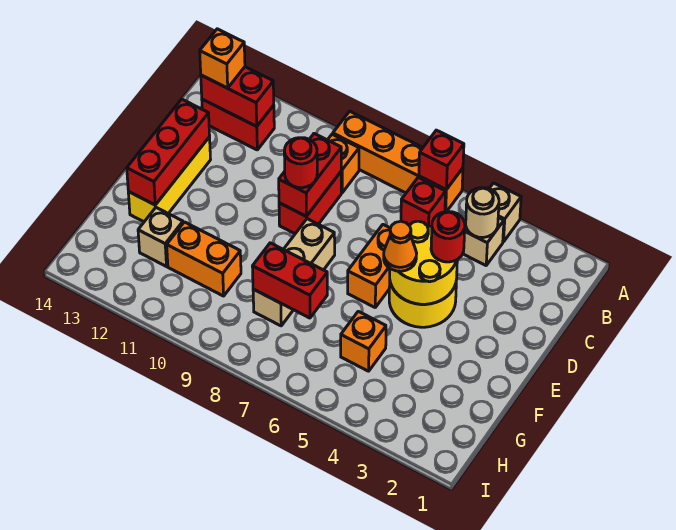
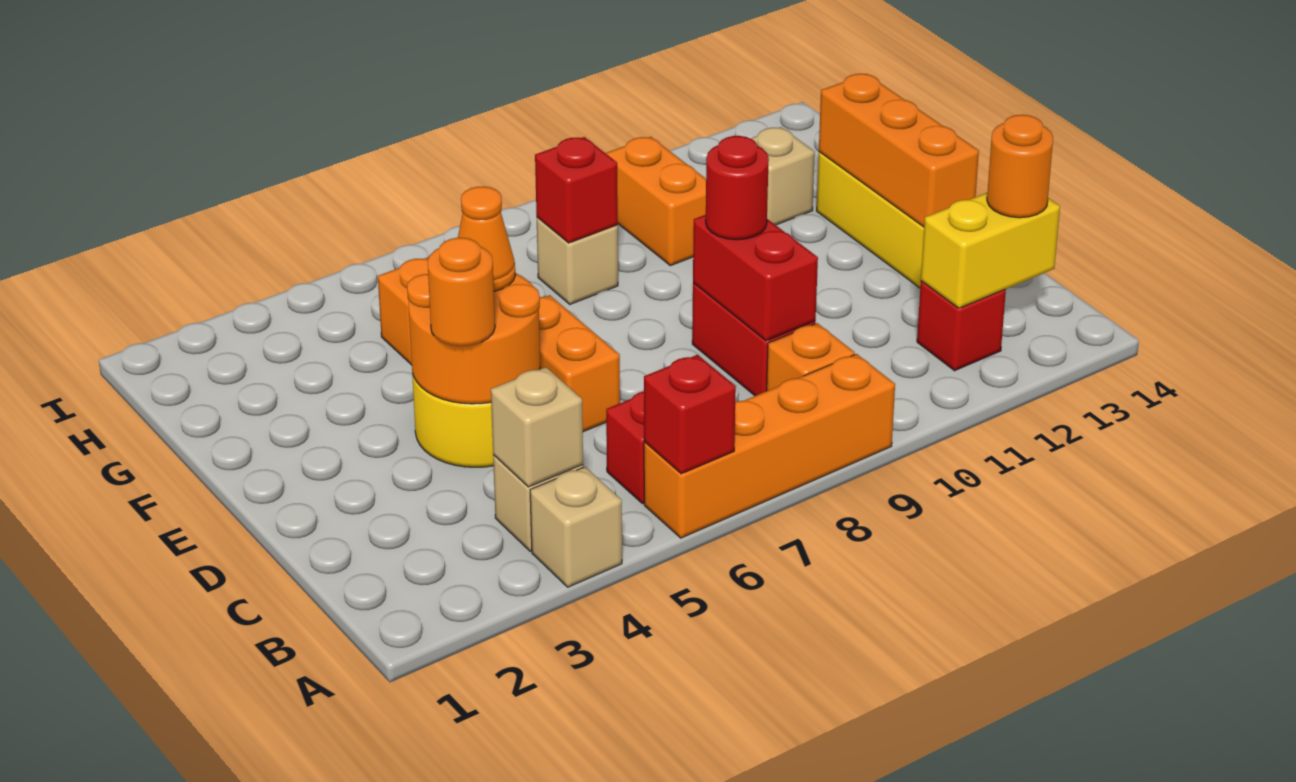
tan 1x1 round brick [466,188,499,238] -> tan 1x1 brick [491,367,583,487]
red 1x2 brick [202,99,274,150] -> red 1x1 brick [917,281,1006,371]
red 1x2 brick [201,67,274,126] -> yellow 1x2 brick [921,193,1060,308]
orange 1x1 brick [200,29,245,88] -> orange 1x1 round brick [987,115,1053,218]
yellow 2x2 round brick [390,221,457,304] -> orange 2x2 round brick [407,273,540,404]
red 1x1 round brick [431,212,465,262] -> orange 1x1 round brick [428,238,495,346]
red 1x3 brick [127,99,210,205] -> orange 1x3 brick [819,74,979,227]
tan 1x3 brick [253,219,335,326] -> tan 1x1 brick [537,217,618,304]
red 1x2 brick [252,243,327,318] -> red 1x1 brick [535,137,618,243]
orange 1x2 brick [167,222,241,296] -> orange 1x2 brick turned to [606,137,706,266]

